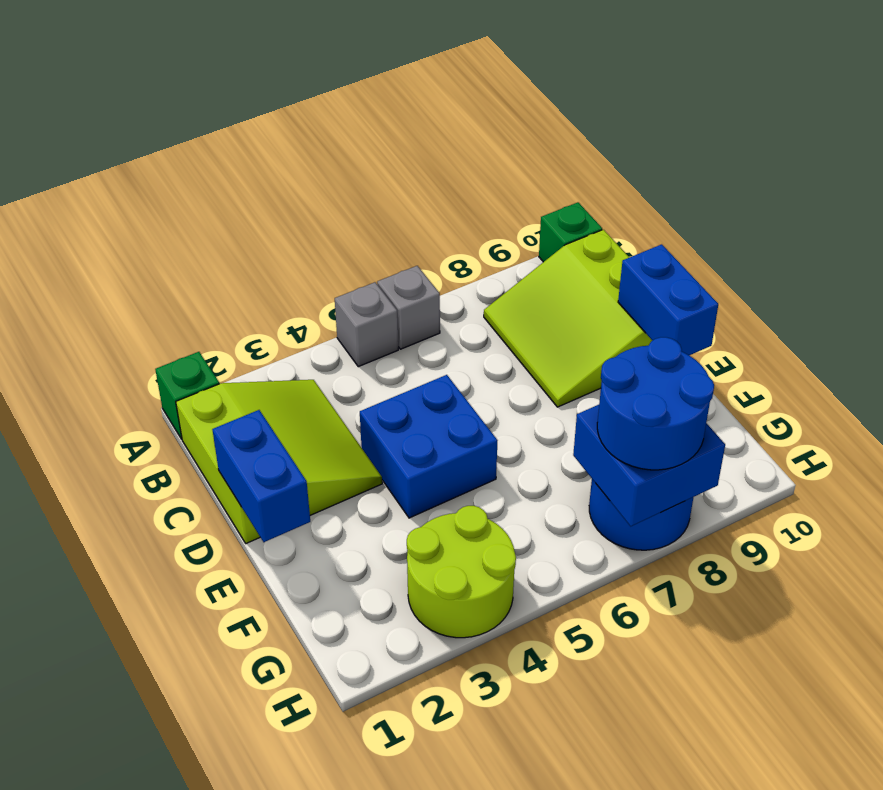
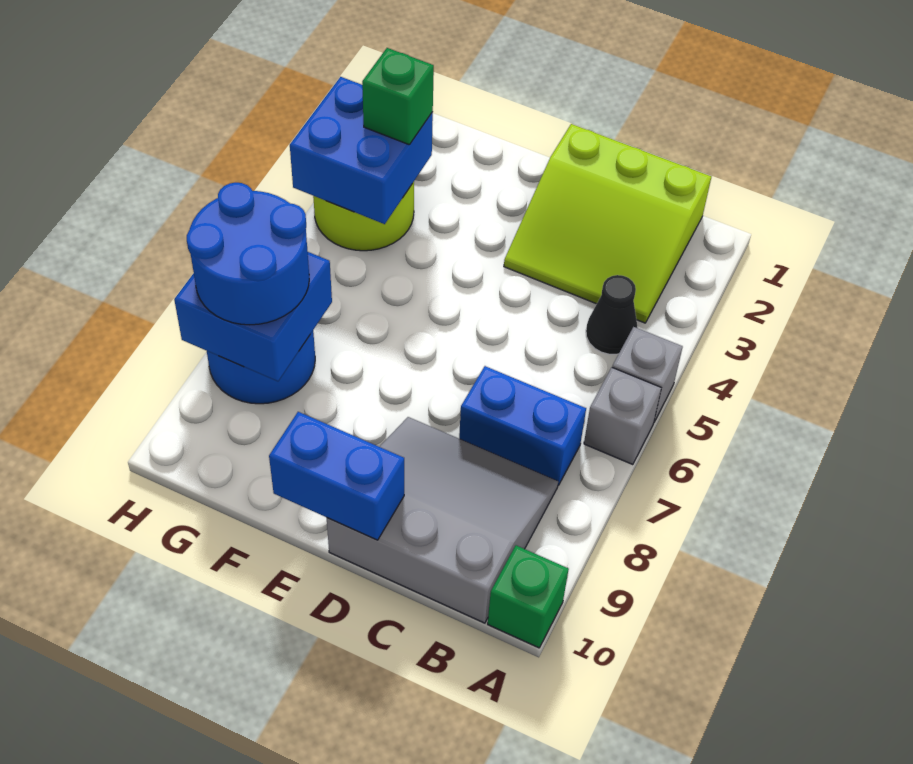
green 1x1 brick [155,352,219,439] -> green 1x1 brick moved to [362,48,434,145]
none -> black 1x1 cone [586,275,637,354]
lime 3x3 slope [484,230,652,407] -> grey 3x3 slope [327,417,558,623]
blue 1x2 brick [212,410,310,542] -> blue 1x2 brick moved to [459,366,586,485]
blue 2x2 brick [360,375,498,518] -> blue 2x2 brick moved to [290,77,433,224]

